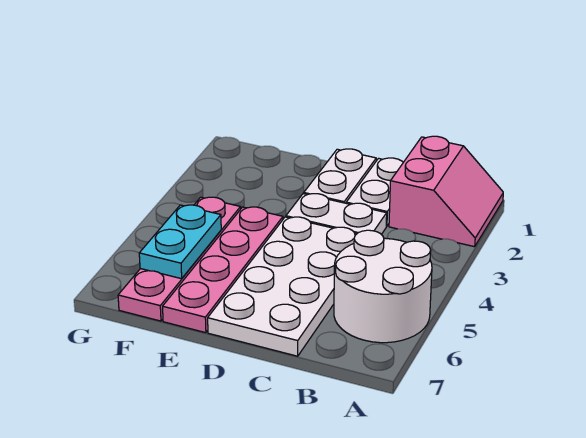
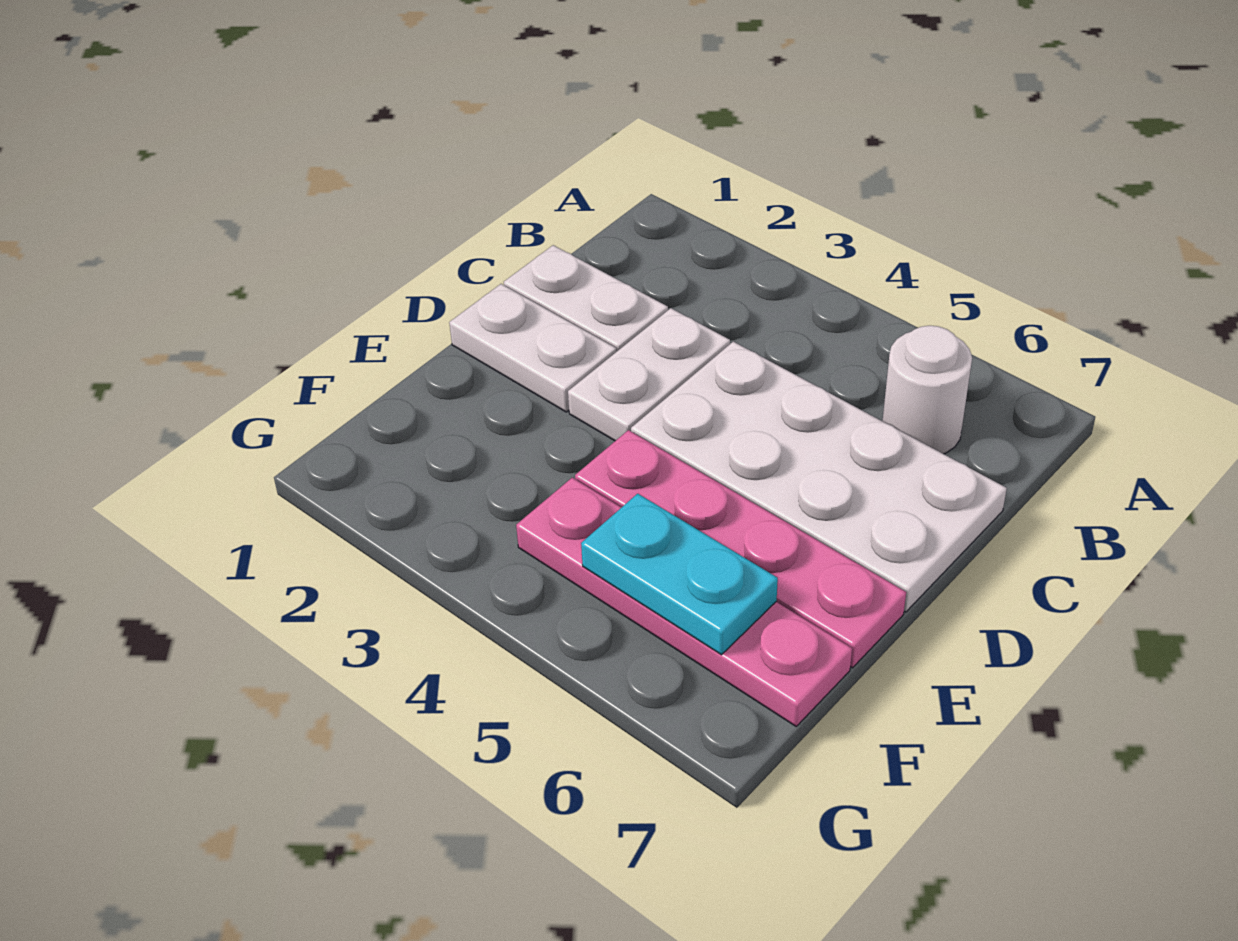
pink 2x2 slope [389,136,503,247] -> none
white 2x2 round brick [334,230,432,343] -> white 1x1 round brick [883,326,972,454]

